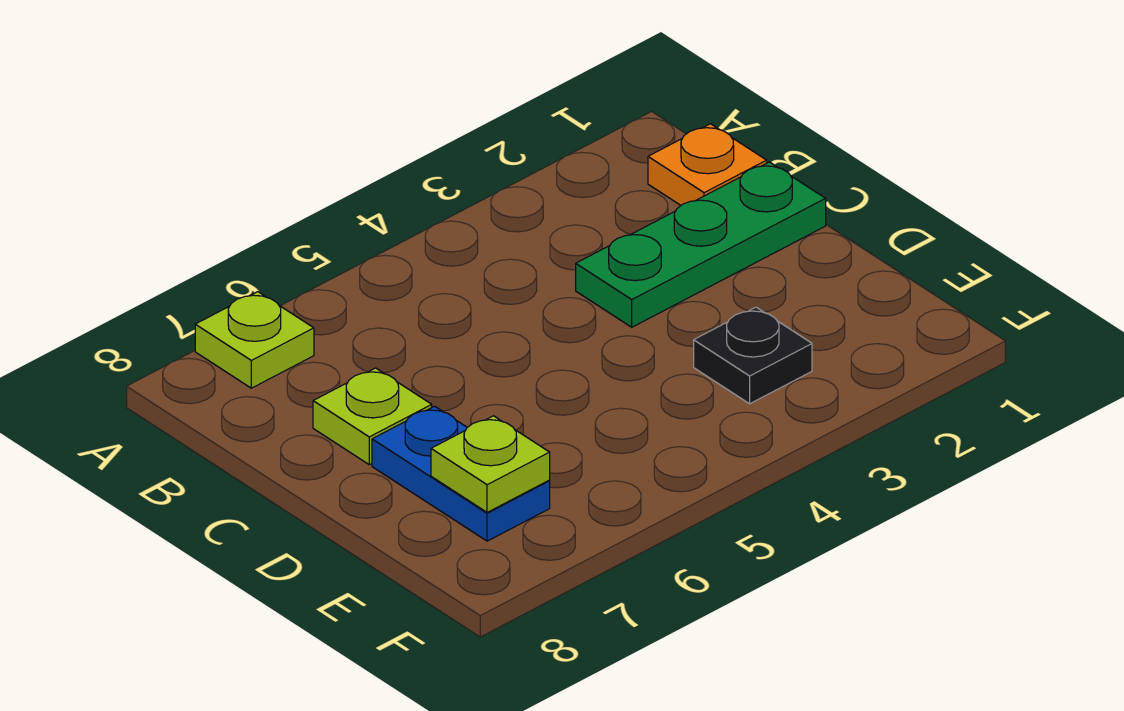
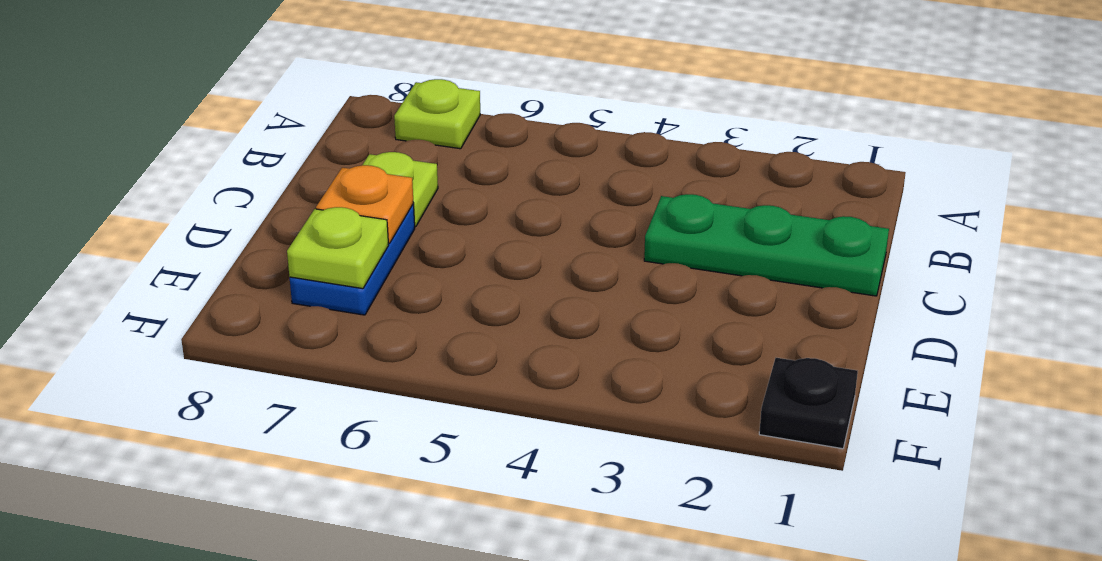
orange 1x1 plate [648,124,767,205] -> orange 1x1 plate moved to [316,165,413,243]
black 1x1 plate [694,307,812,404] -> black 1x1 plate moved to [759,358,858,449]

